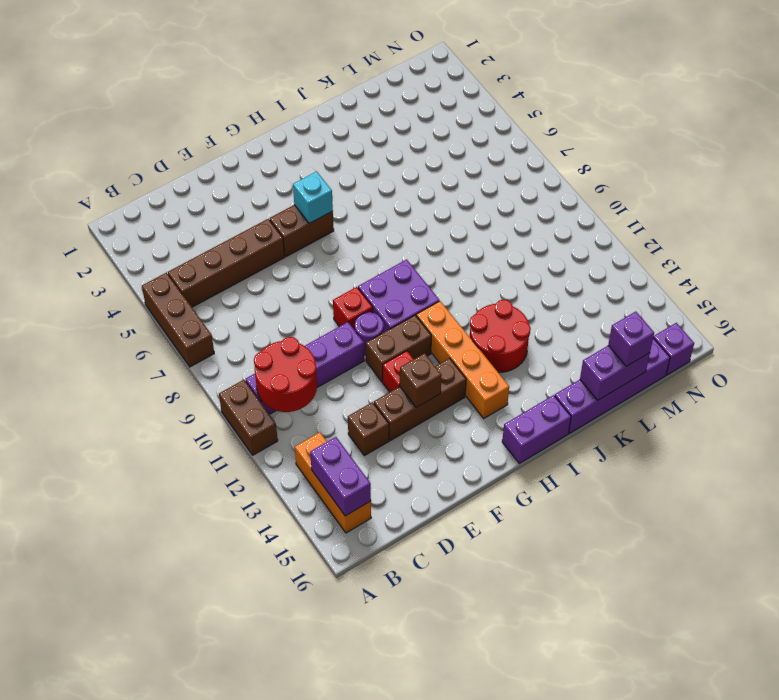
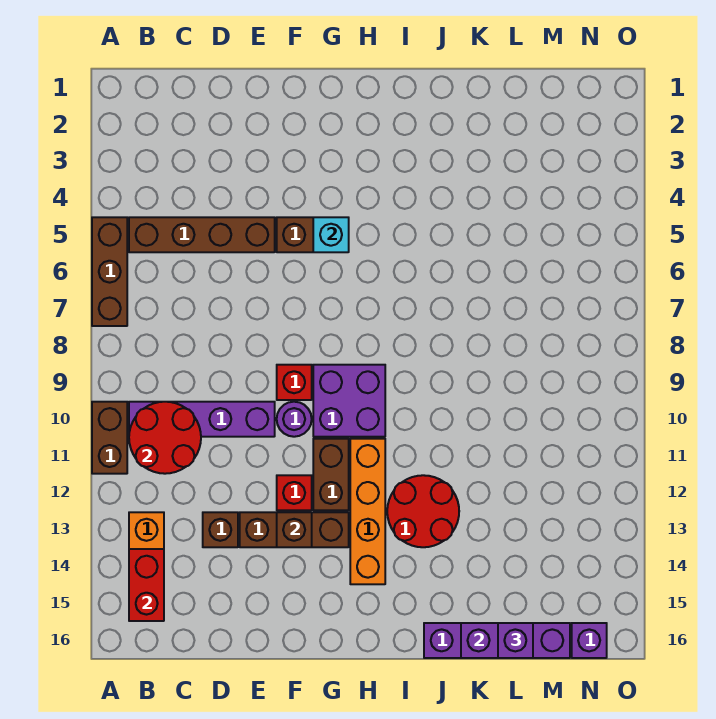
purple 1x2 brick [310,437,371,516] -> red 1x2 brick [129,549,164,621]
brown 1x2 brick [366,315,431,382] -> brown 1x2 brick turned to [313,439,349,510]
purple 1x2 brick [502,395,571,464] -> none

